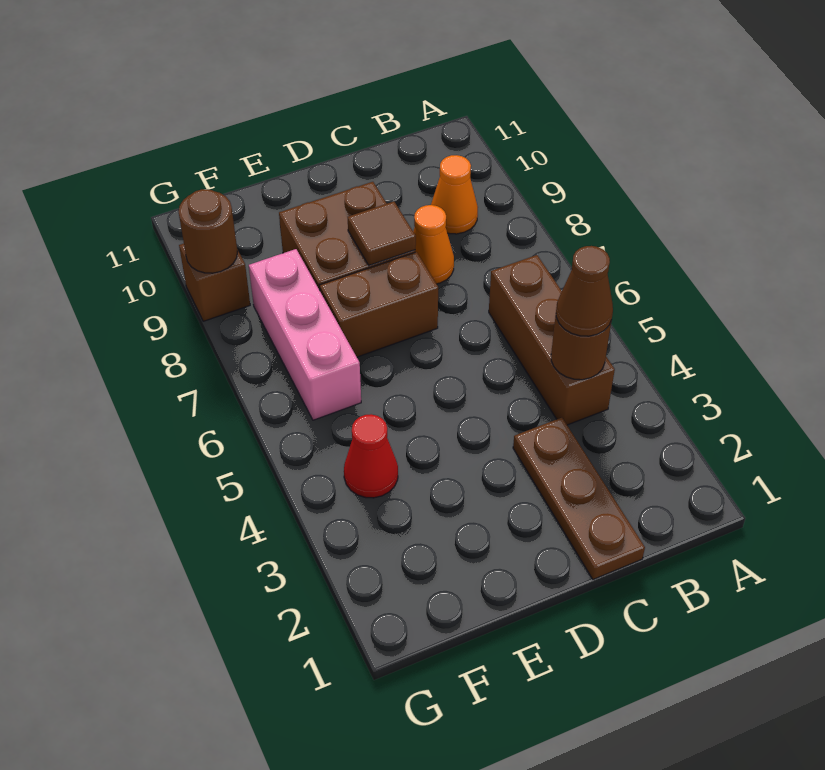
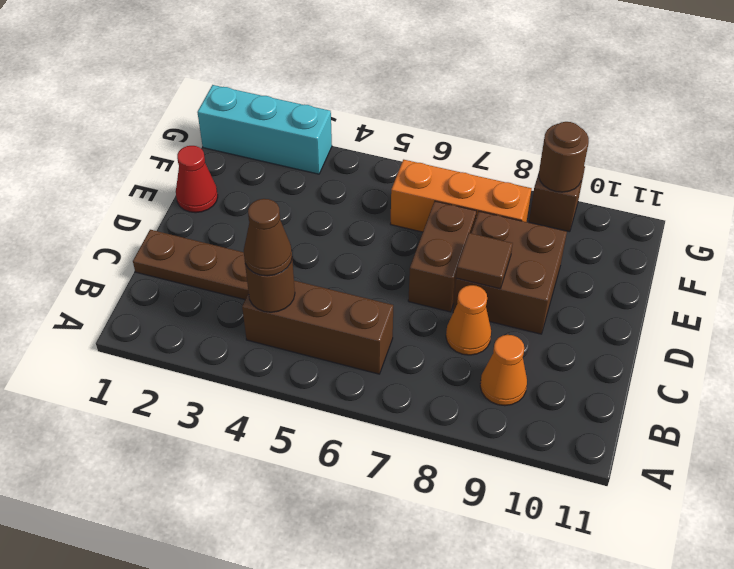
red 1x1 cone [344,414,398,498] -> red 1x1 cone moved to [176,146,218,213]
pink 1x3 brick [249,249,361,420] -> orange 1x3 brick [391,160,532,232]
none -> cyan 1x3 brick [197,85,332,174]

